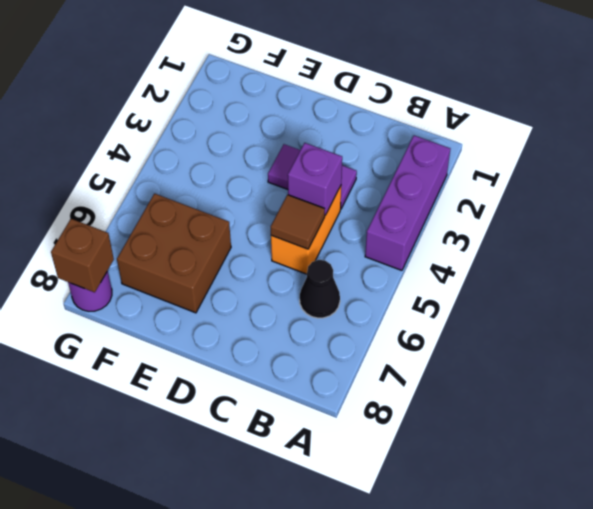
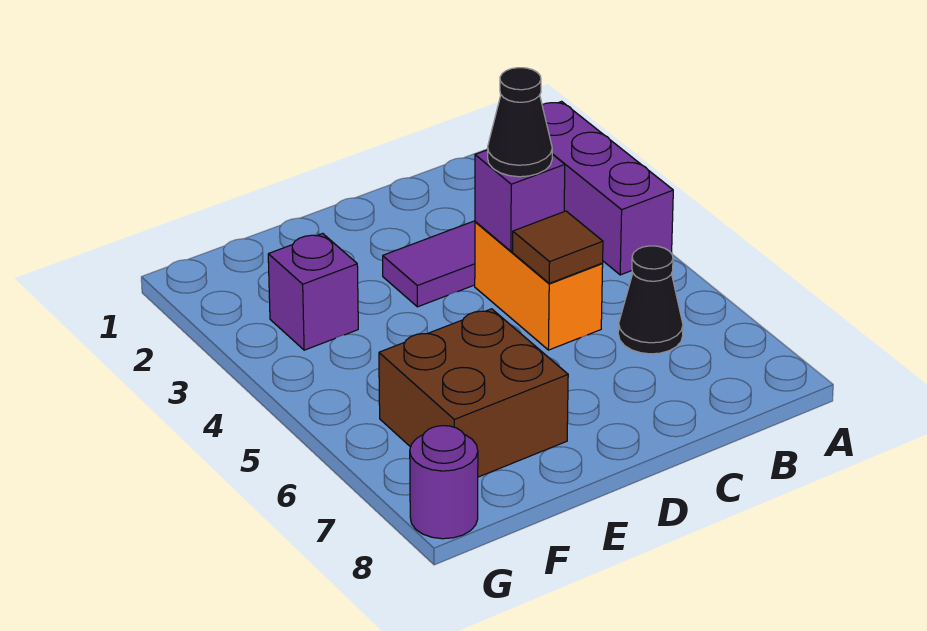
none -> black 1x1 cone [488,68,552,177]
none -> purple 1x1 brick [268,233,358,350]
brown 1x1 brick [51,219,114,292] -> none

